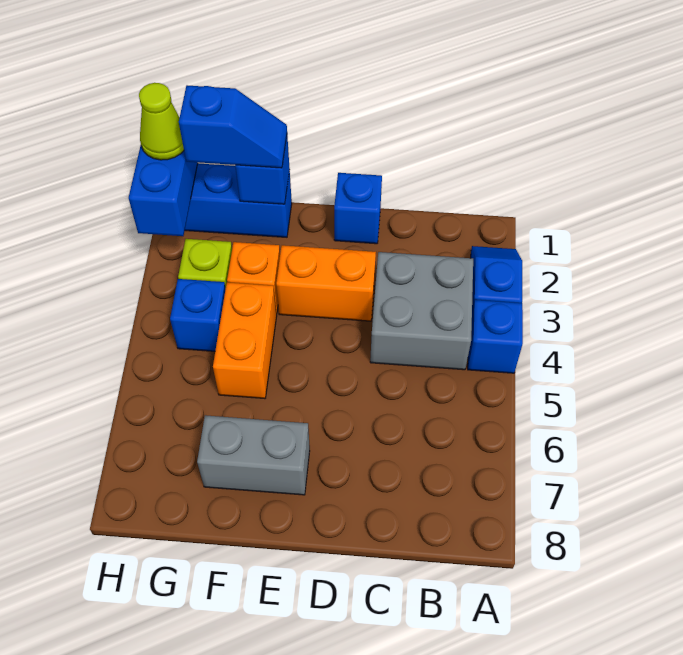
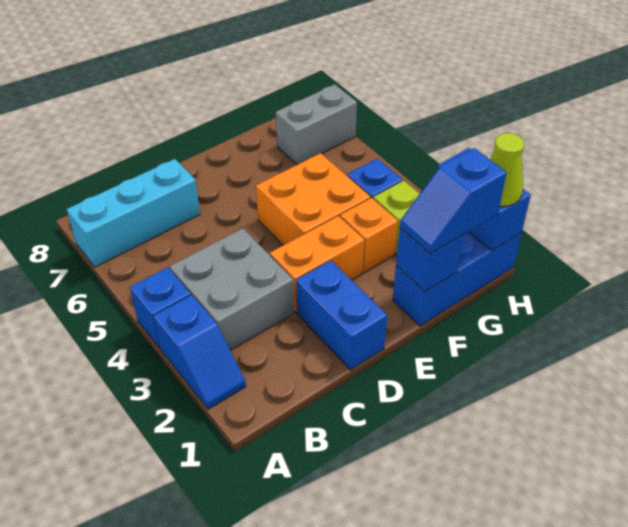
none -> cyan 1x3 brick [67,159,200,267]
blue 1x1 brick [334,173,382,244] -> blue 1x2 brick [296,260,387,370]
grey 1x2 brick [197,415,310,495] -> grey 1x2 brick moved to [276,84,357,165]
orange 1x2 brick [213,282,277,399] -> orange 2x2 brick [256,153,370,245]

